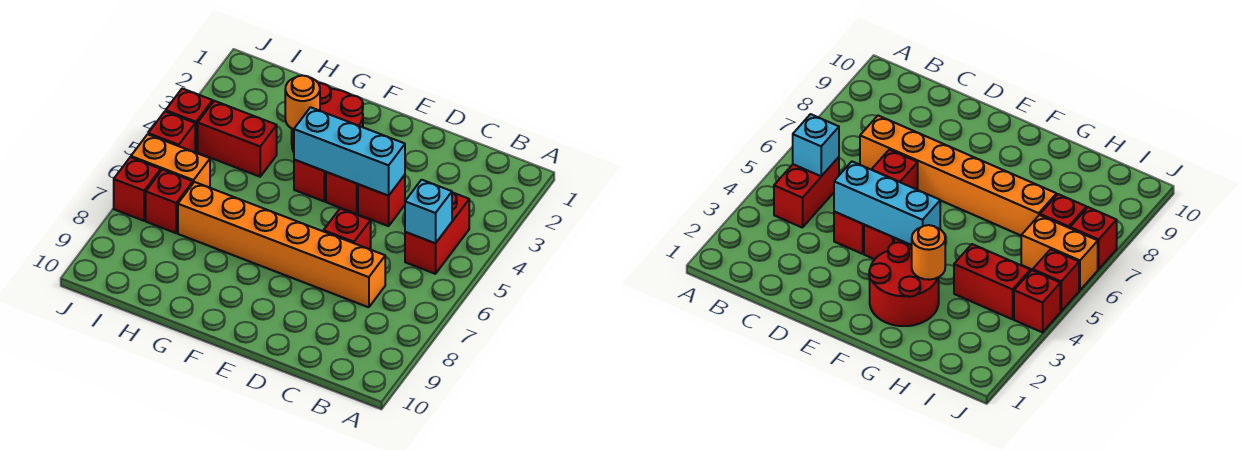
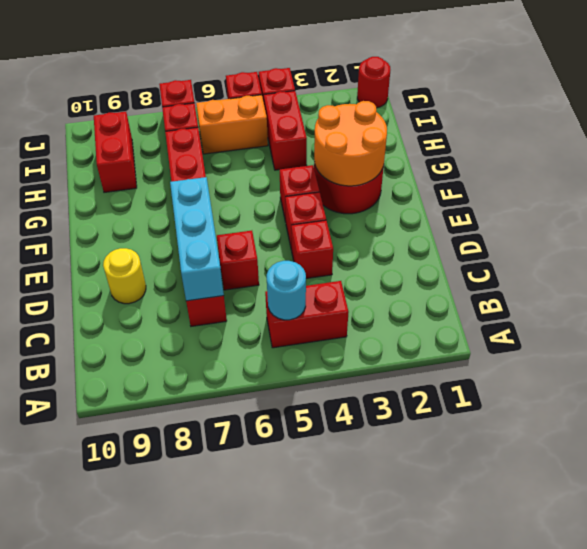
cyan 1x1 brick [405,180,452,243] -> cyan 1x1 round brick [267,261,306,320]
orange 1x6 brick [178,182,385,307] -> red 1x6 brick [165,127,227,326]
cyan 1x3 brick [294,107,405,196] -> cyan 1x3 brick moved to [170,177,224,301]
none -> yellow 1x1 round brick [103,248,146,304]
orange 1x1 round brick [285,75,320,129] -> orange 2x2 round brick [314,101,387,186]
none -> red 1x2 brick [94,112,137,192]
orange 1x2 brick [131,134,210,188] -> orange 1x2 brick turned to [196,95,268,154]
none -> red 1x1 round brick [357,57,390,108]

